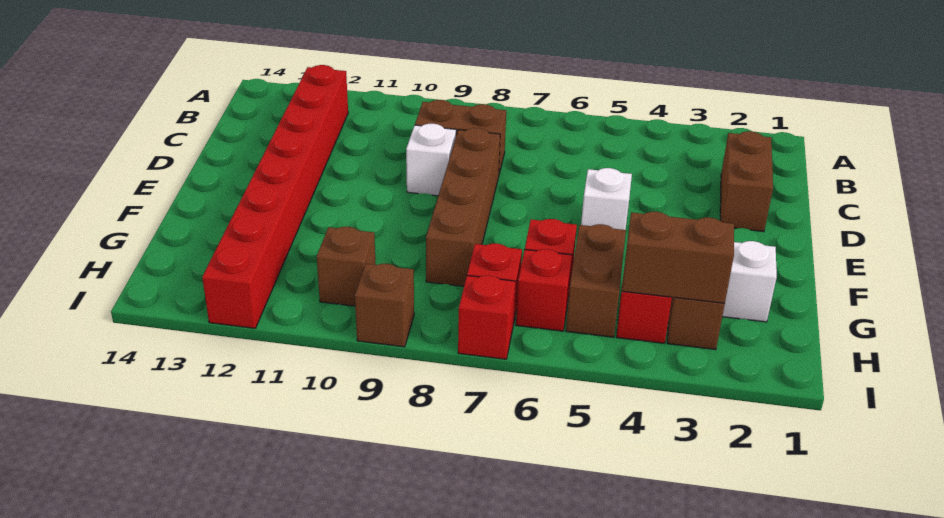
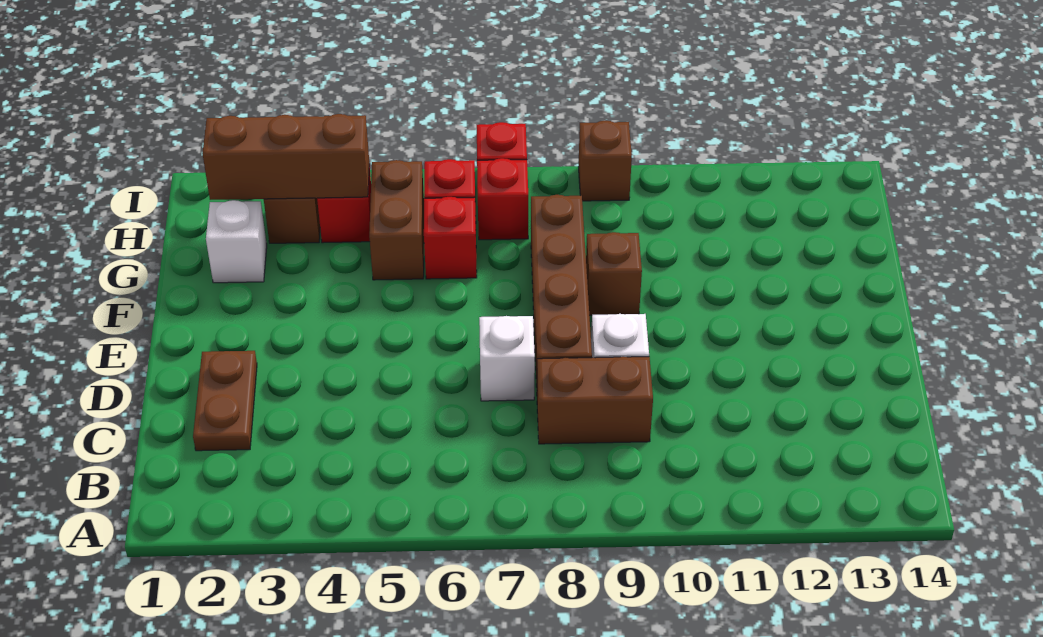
red 1x8 brick [202,65,348,328] -> none
brown 1x2 brick [720,131,773,232] -> brown 1x2 plate [193,351,257,451]
white 1x1 brick [581,168,632,230] -> white 1x1 brick moved to [479,316,535,401]
brown 1x2 brick [622,212,734,304] -> brown 1x3 brick [203,114,369,200]
brown 1x1 brick [317,227,376,306] -> brown 1x1 brick moved to [586,232,642,315]

